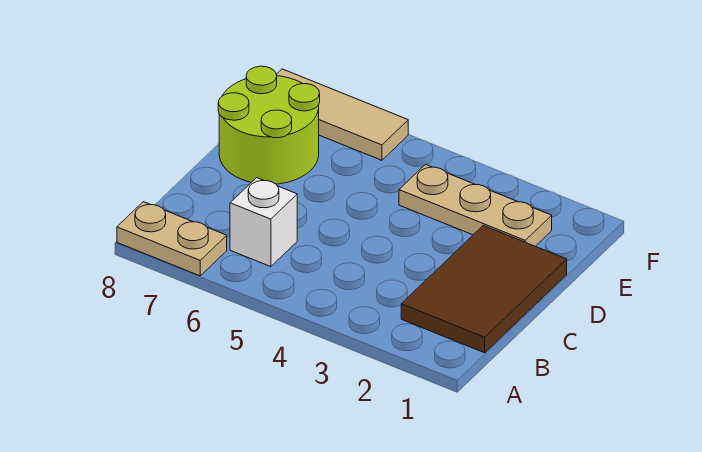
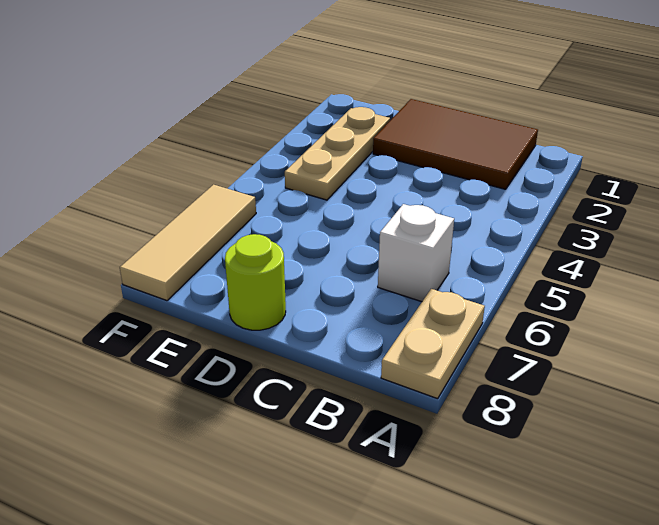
lime 2x2 round brick [218,66,320,184] -> lime 1x1 round brick [225,234,286,330]

